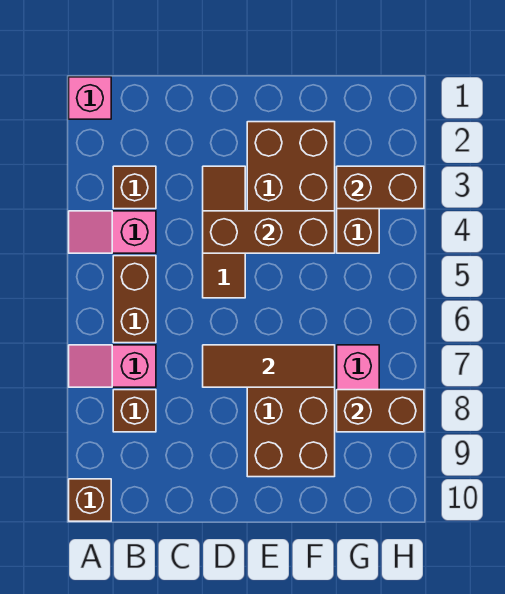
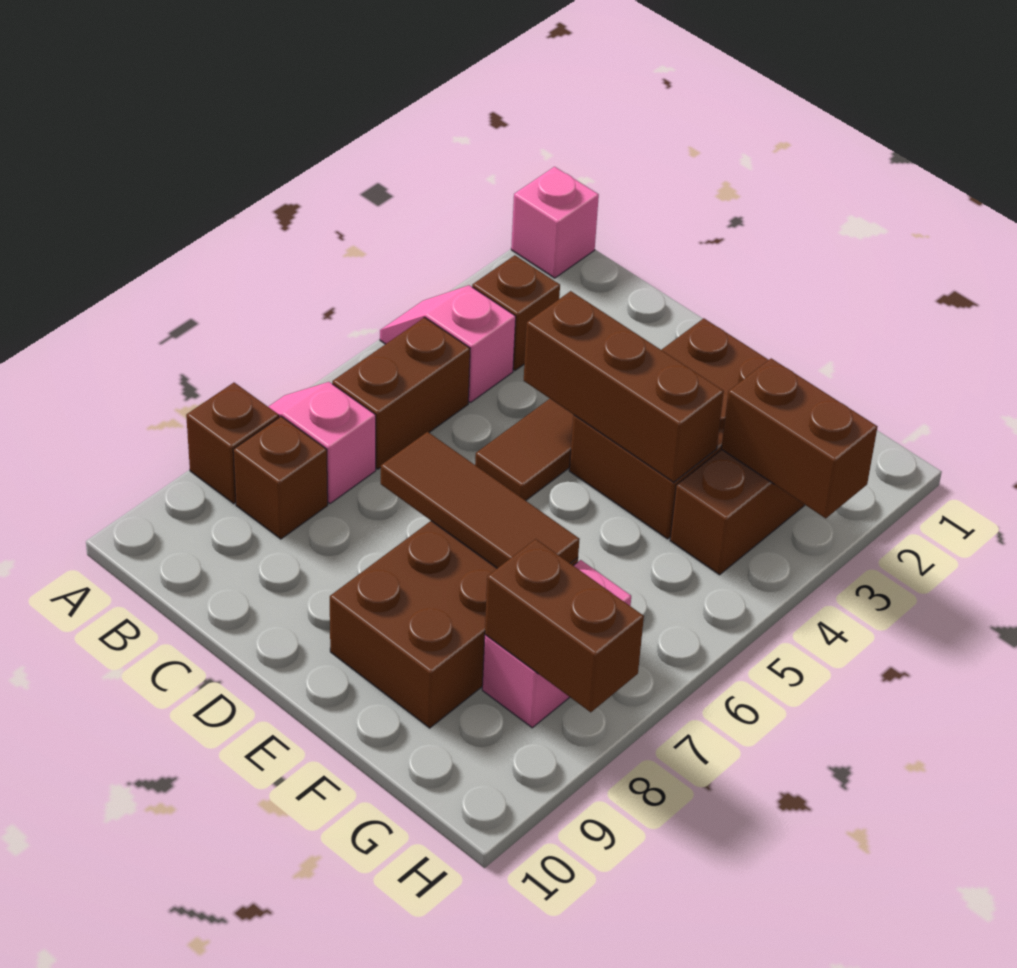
brown 1x1 brick [69,479,111,521] -> brown 1x1 brick moved to [186,383,279,504]

